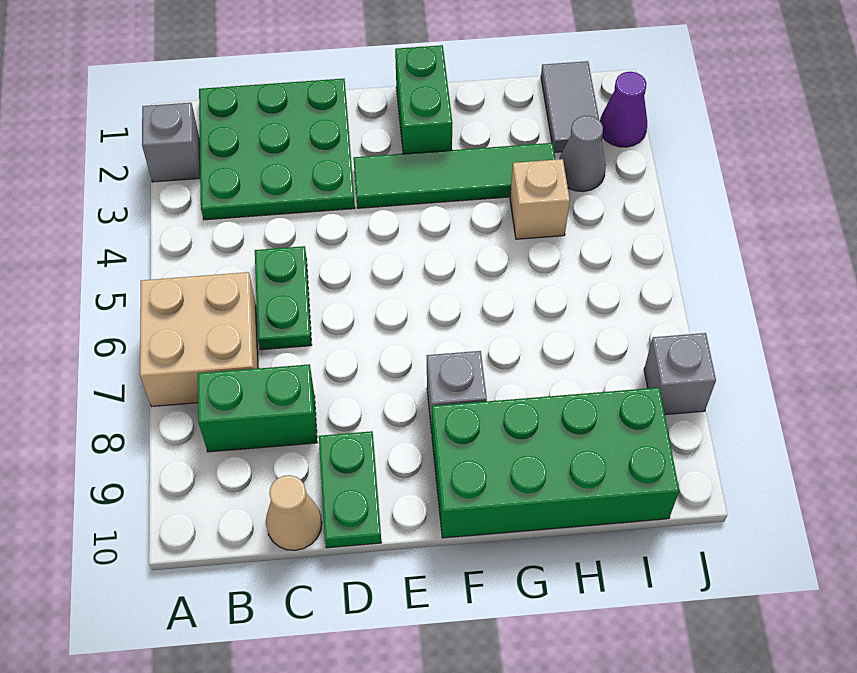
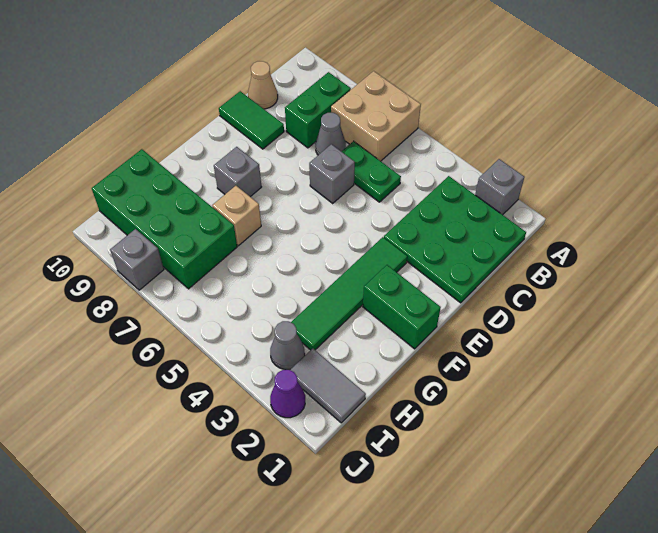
none -> grey 1x1 cone [315,113,346,155]
none -> grey 1x1 brick [309,144,355,203]
green 1x2 plate [319,431,381,548] -> green 1x2 tile [219,91,284,149]
green 2x4 brick [432,388,679,538] -> green 2x4 brick turned to [92,149,237,289]
tan 1x1 brick [510,159,570,239] -> tan 1x1 brick moved to [212,186,261,246]

